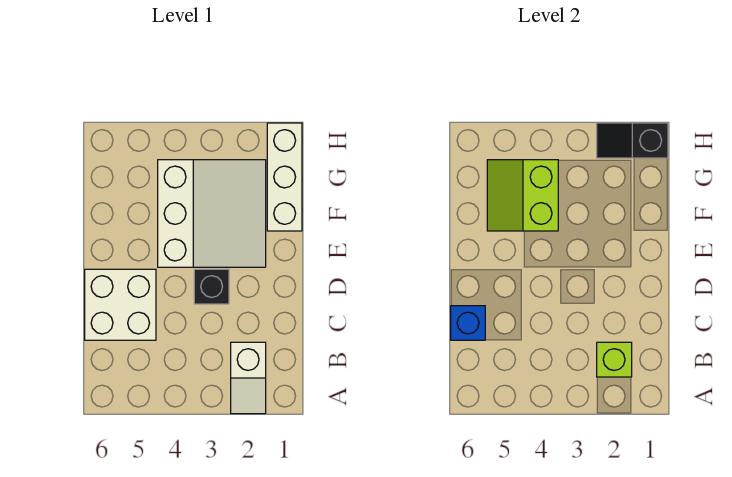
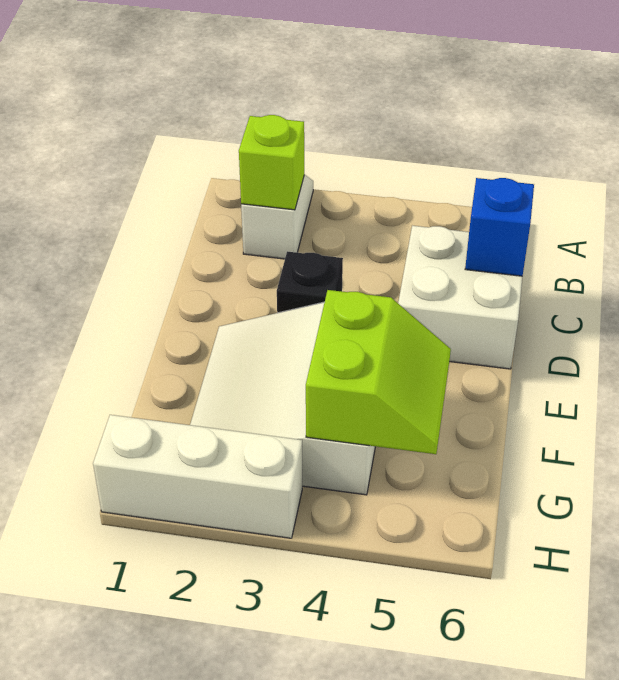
white 1x3 brick [267,123,302,231] -> white 1x3 brick turned to [93,415,302,538]
black 1x2 slope [597,123,668,158] -> none

